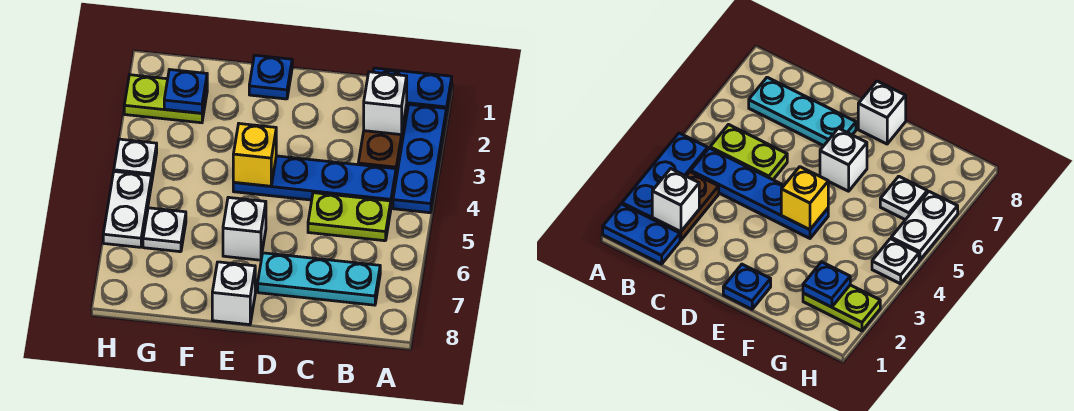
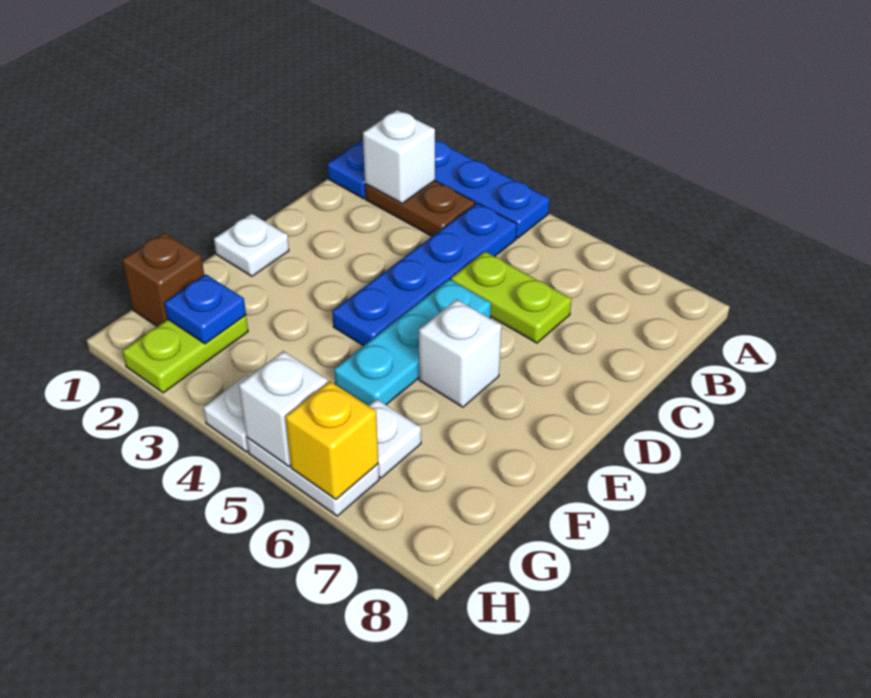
lime 1x2 plate [308,193,391,241] -> lime 1x2 plate turned to [451,252,571,343]
cyan 1x3 plate [258,253,380,305] -> cyan 1x3 plate moved to [334,279,491,406]
blue 1x1 plate [249,55,292,99] -> white 1x1 plate [214,214,289,276]
yellow 1x1 brick [233,124,276,186] -> yellow 1x1 brick moved to [285,381,379,499]
white 1x1 brick [212,262,255,325] -> white 1x1 brick moved to [239,351,328,466]
none -> brown 1x1 brick [122,232,204,326]

